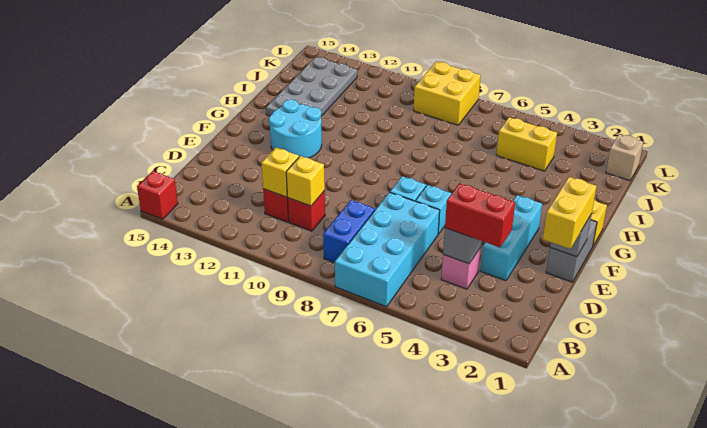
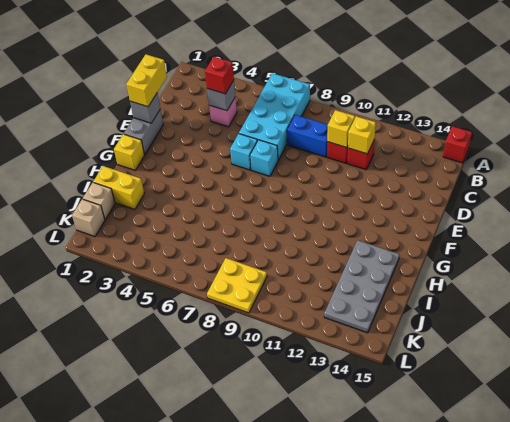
blue 1x2 brick [323,200,375,263] -> blue 1x2 brick turned to [287,115,328,157]
red 1x2 brick [445,183,515,247] -> red 1x1 brick [205,57,234,94]
cyan 1x3 brick [480,195,542,281] -> none
cyan 2x2 round brick [269,100,322,158] -> none
none -> tan 1x1 brick [83,182,115,219]
yellow 1x2 brick [496,117,557,171] -> yellow 1x2 brick moved to [93,166,144,209]
yellow 2x2 brick [414,62,481,125] -> yellow 2x2 plate [207,258,267,313]

